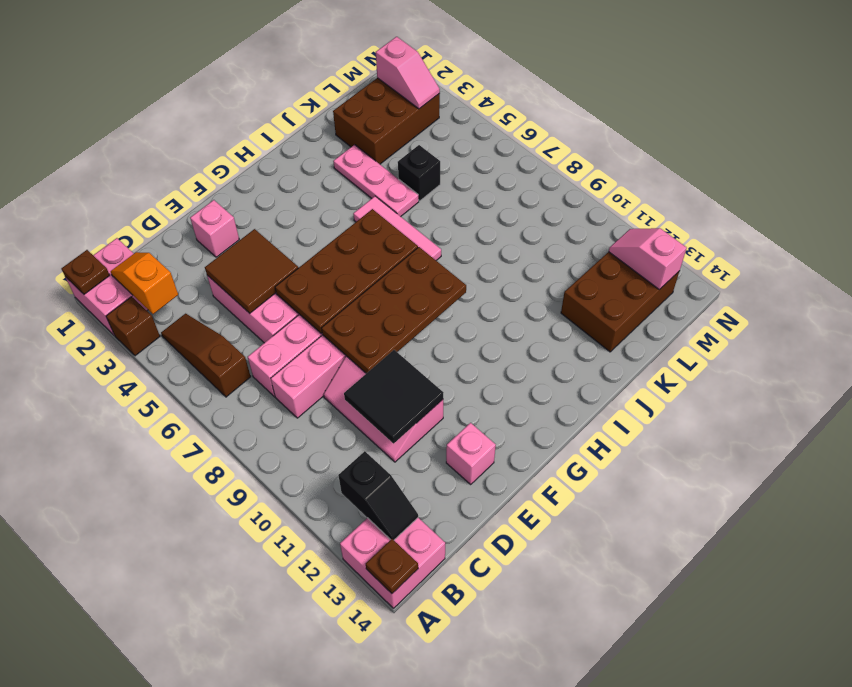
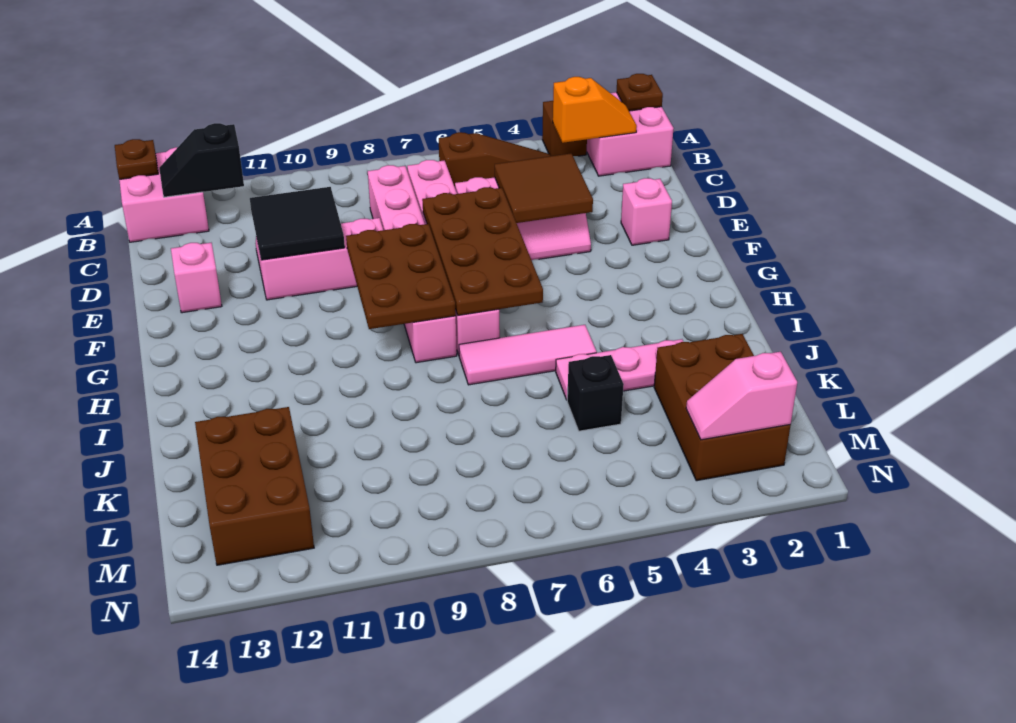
brown 2x4 plate [322,247,466,373] -> brown 2x3 plate [346,224,456,329]
pink 1x2 slope [609,228,687,289] -> none

